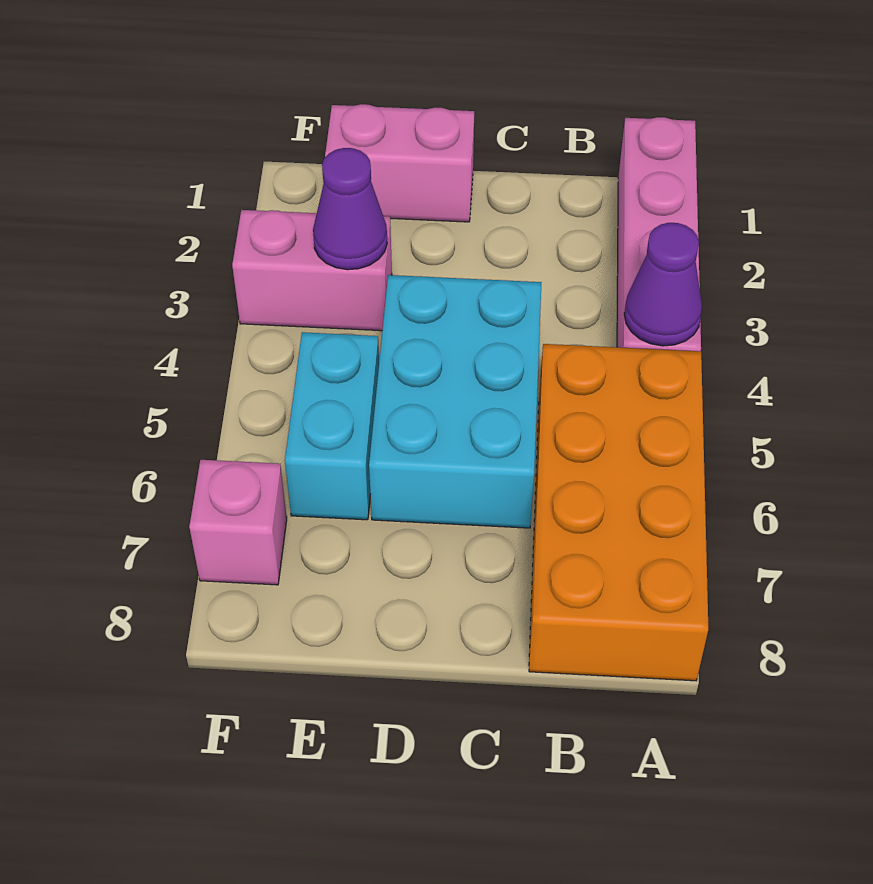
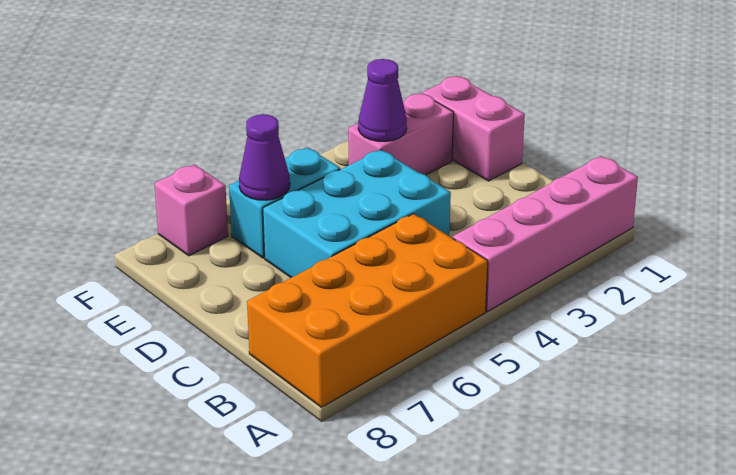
purple 1x1 cone [624,223,702,346] -> purple 1x1 cone moved to [239,114,290,200]
pink 1x2 brick [232,210,392,331] -> pink 1x2 brick turned to [348,93,454,175]

